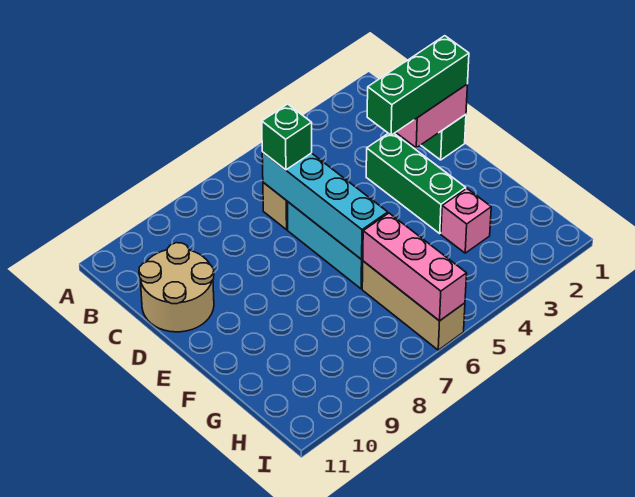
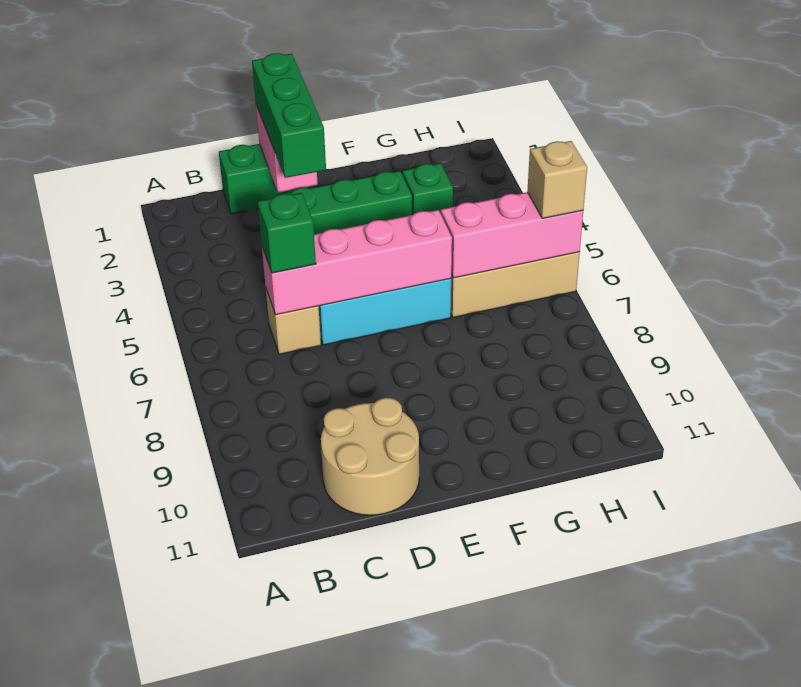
cyan 1x4 brick [262,152,388,260] -> pink 1x4 brick [262,210,452,315]
pink 1x1 brick [441,189,491,253] -> green 1x1 brick [402,163,453,215]
none -> tan 1x1 brick [527,141,587,218]

